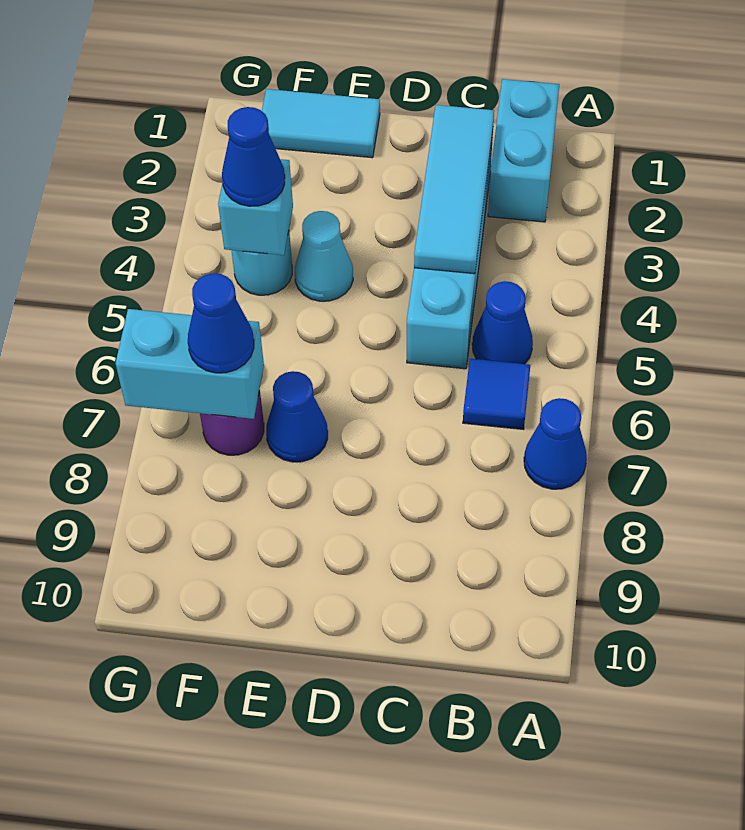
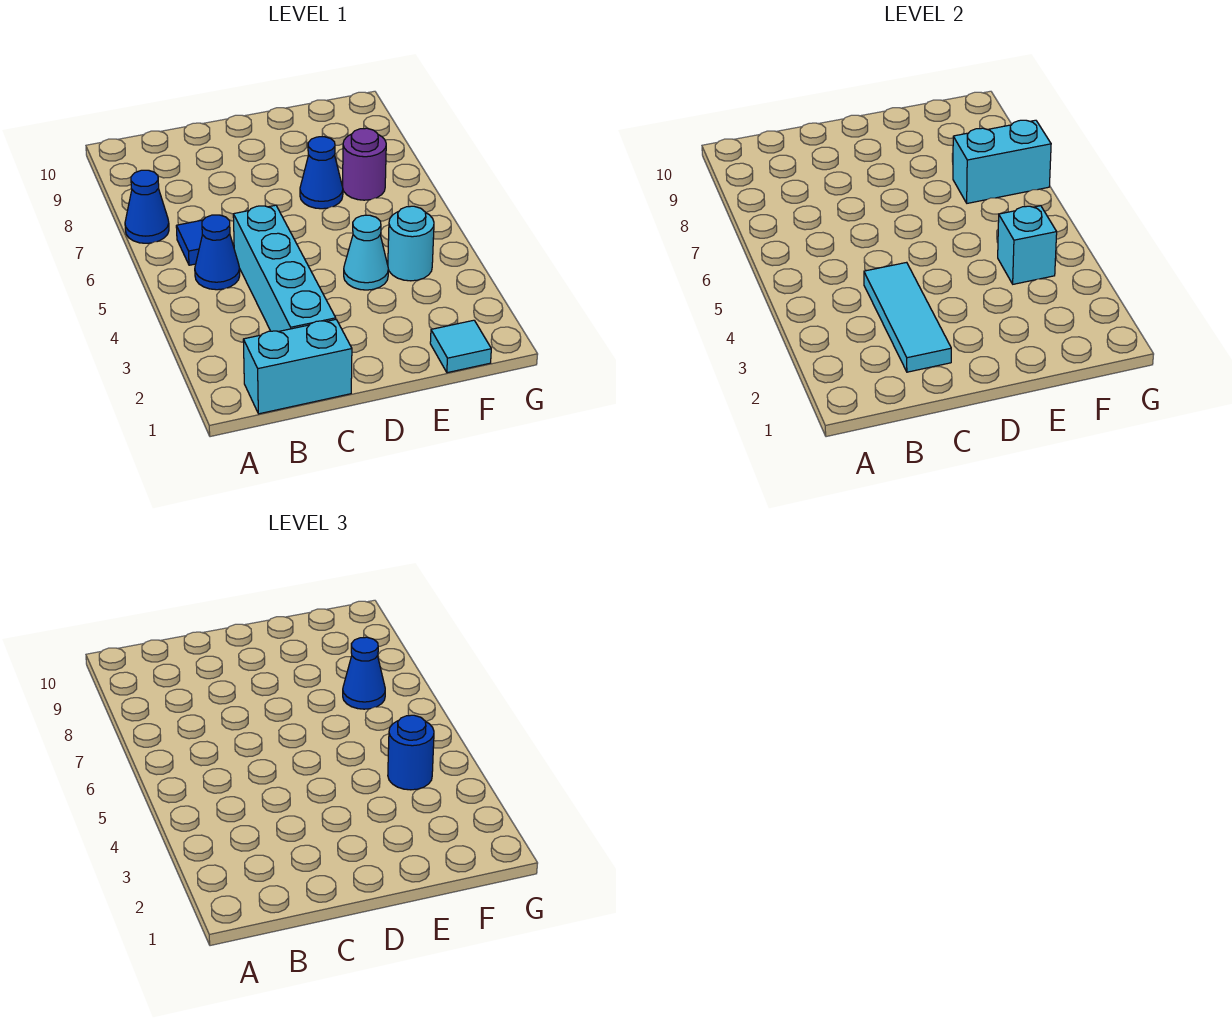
cyan 1x2 brick [488,79,559,222] -> cyan 1x2 brick turned to [243,320,352,414]
cyan 1x2 tile [262,89,380,158] -> cyan 1x1 tile [430,320,491,373]
blue 1x1 cone [222,107,285,206] -> blue 1x1 round brick [388,715,434,790]

